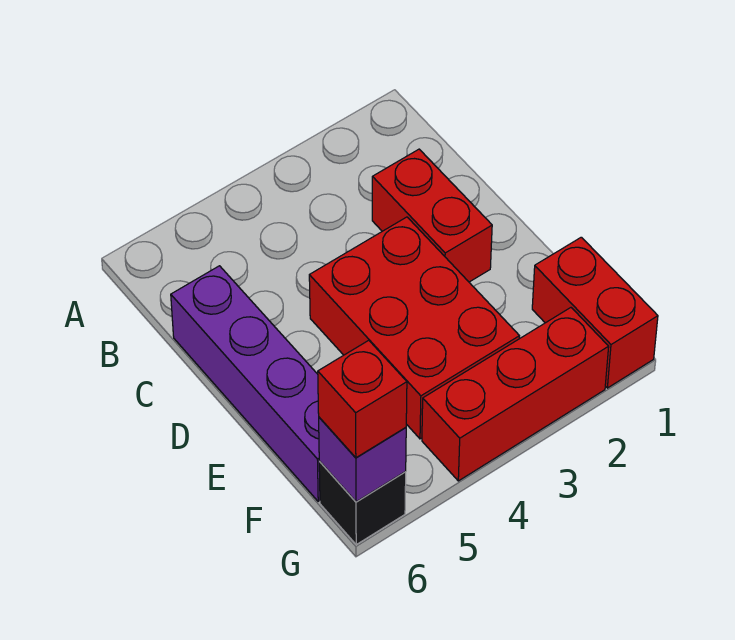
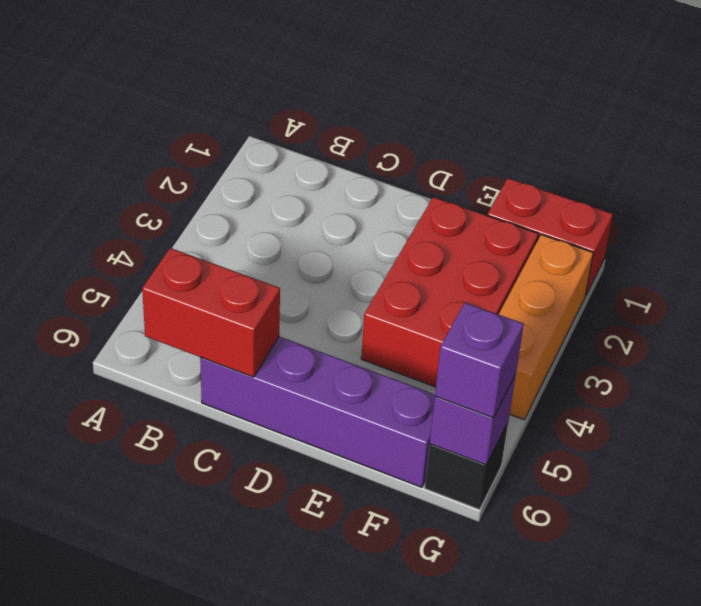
red 1x2 brick [372,149,492,282] -> red 1x2 brick moved to [142,248,280,377]
red 2x3 brick [309,217,519,439] -> red 2x3 brick turned to [361,197,538,387]
red 1x3 brick [422,308,609,481] -> orange 1x3 brick [499,234,593,419]
red 1x1 brick [318,340,407,458] -> purple 1x1 brick [435,303,524,418]

